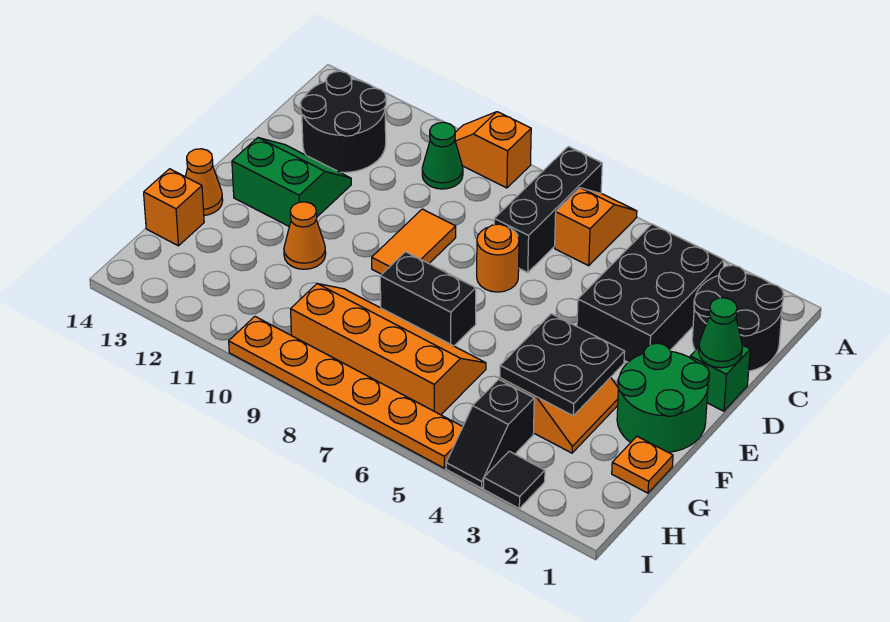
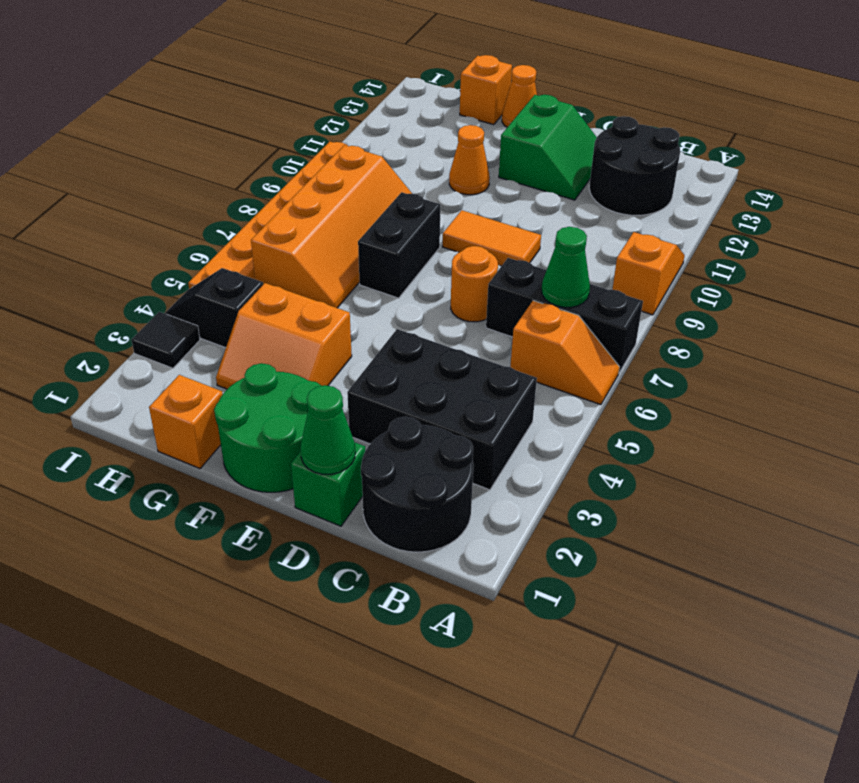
green 1x1 cone [422,122,463,189] -> green 1x1 cone moved to [542,227,590,307]
black 2x2 plate [500,314,625,416] -> none
orange 1x1 plate [612,436,673,493] -> orange 1x1 brick [149,375,223,468]

